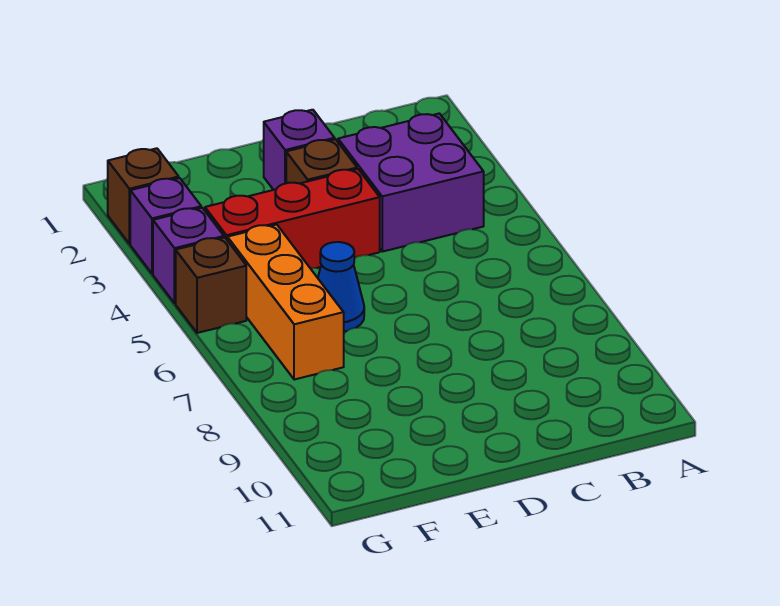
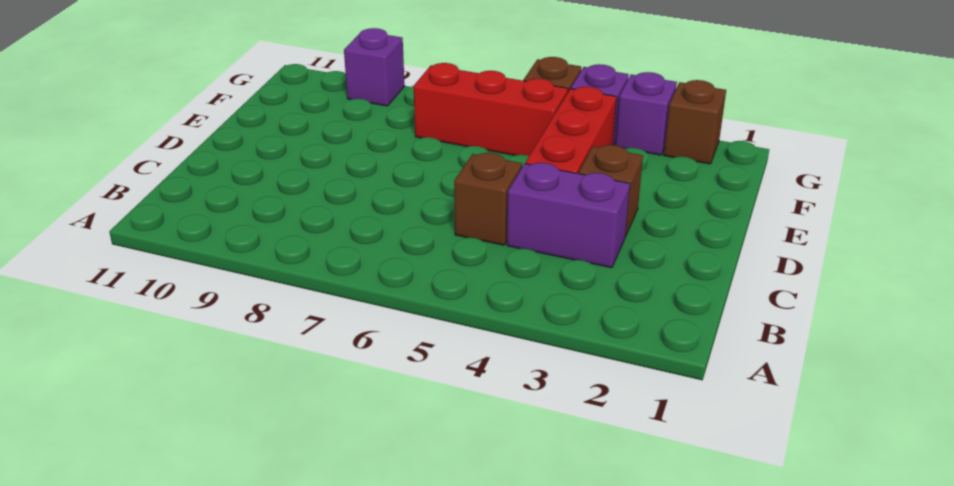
purple 2x2 brick [338,113,484,252] -> purple 1x2 brick [507,163,630,268]
none -> brown 1x1 brick [454,153,522,245]
purple 1x1 brick [264,110,335,190] -> purple 1x1 brick moved to [344,28,405,106]
blue 1x1 cone [318,242,364,331] -> none
orange 1x3 brick [227,225,344,380] -> red 1x3 brick [413,63,568,156]

